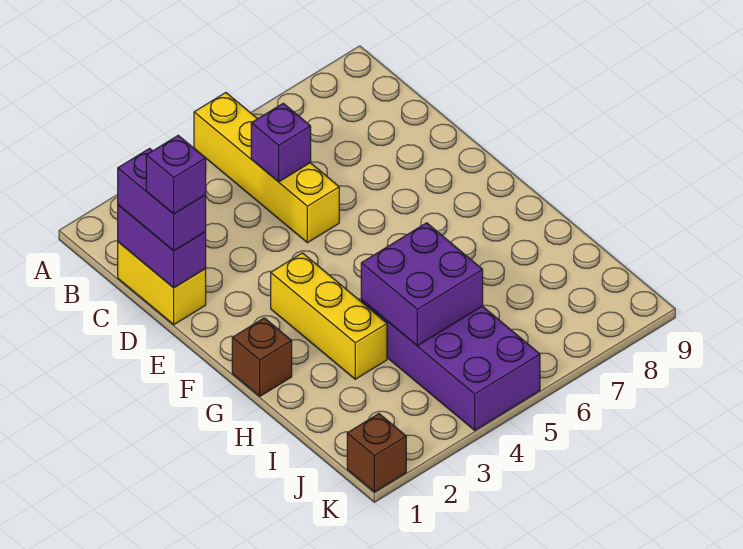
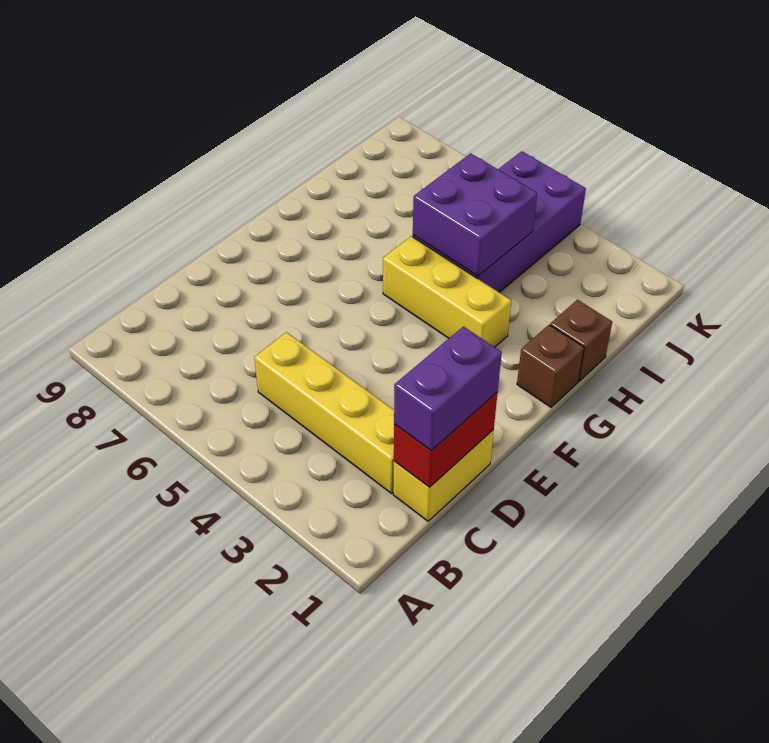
yellow 1x4 brick [194,93,339,243] -> yellow 1x4 brick turned to [254,332,394,493]
purple 1x2 brick [118,205,206,288] -> red 1x2 brick [394,392,498,487]
purple 1x1 brick [251,103,311,182] -> none
purple 1x1 brick [146,135,206,214] -> none
yellow 1x3 brick [271,253,387,379] -> yellow 1x3 brick turned to [383,236,511,347]
brown 1x1 brick [347,414,406,492] -> brown 1x1 brick moved to [550,300,612,381]

